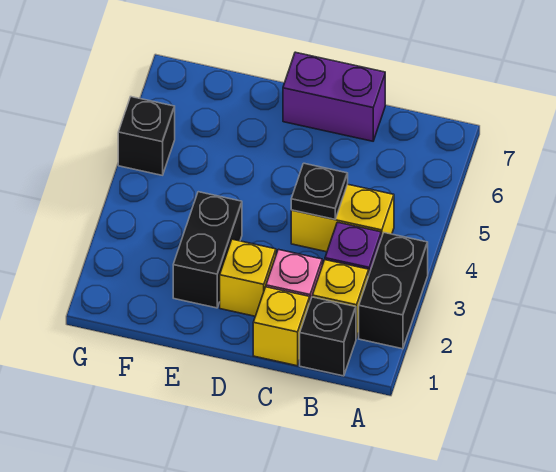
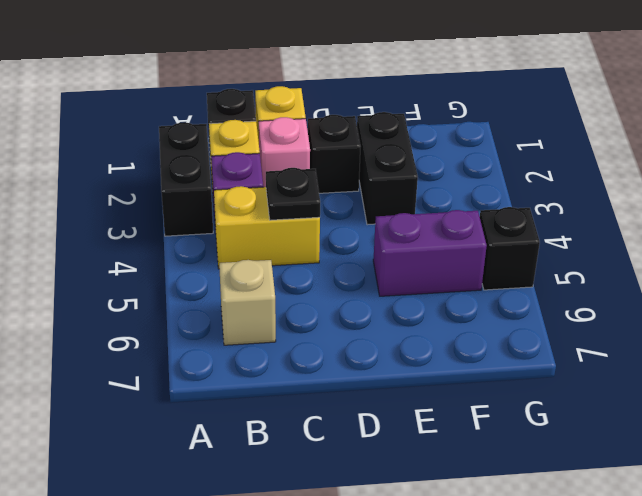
none -> tan 1x1 brick [219,260,276,345]
purple 1x2 brick [283,52,385,141] -> purple 1x2 brick moved to [373,210,487,296]
yellow 1x1 brick [220,239,276,316] -> black 1x1 brick [308,115,361,193]

